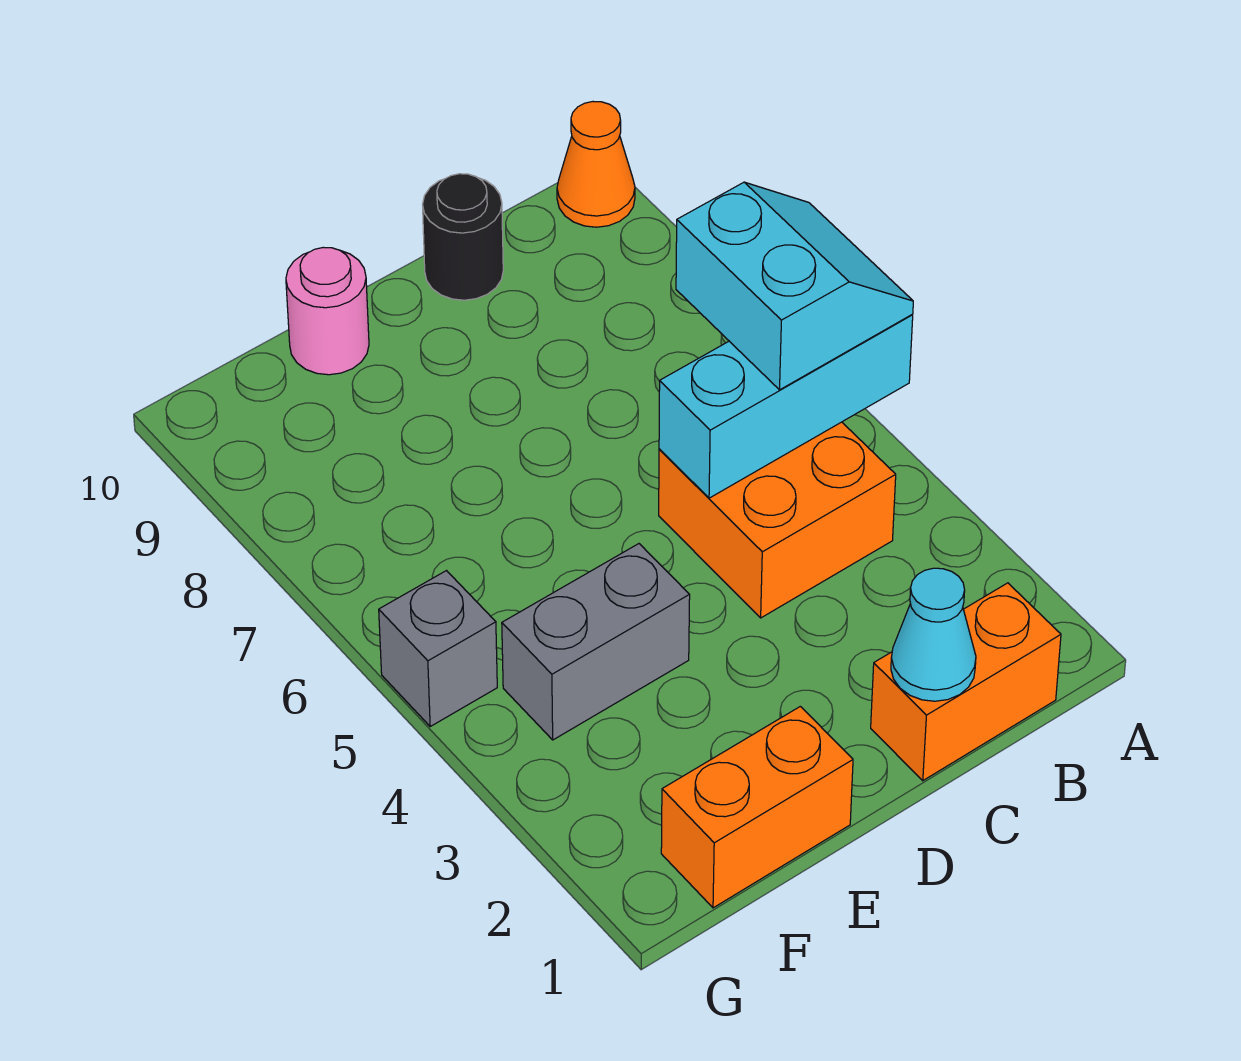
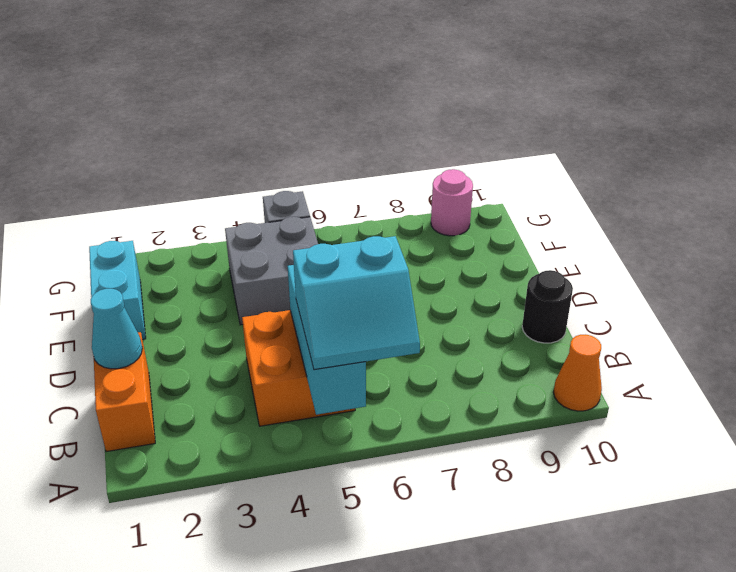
orange 1x2 brick [661,706,853,908] -> cyan 1x2 brick [89,241,146,339]
grey 1x2 brick [502,544,690,740] -> grey 2x2 brick [225,217,318,325]
pink 1x1 round brick [286,247,369,375] -> pink 1x1 round brick moved to [431,169,473,236]

